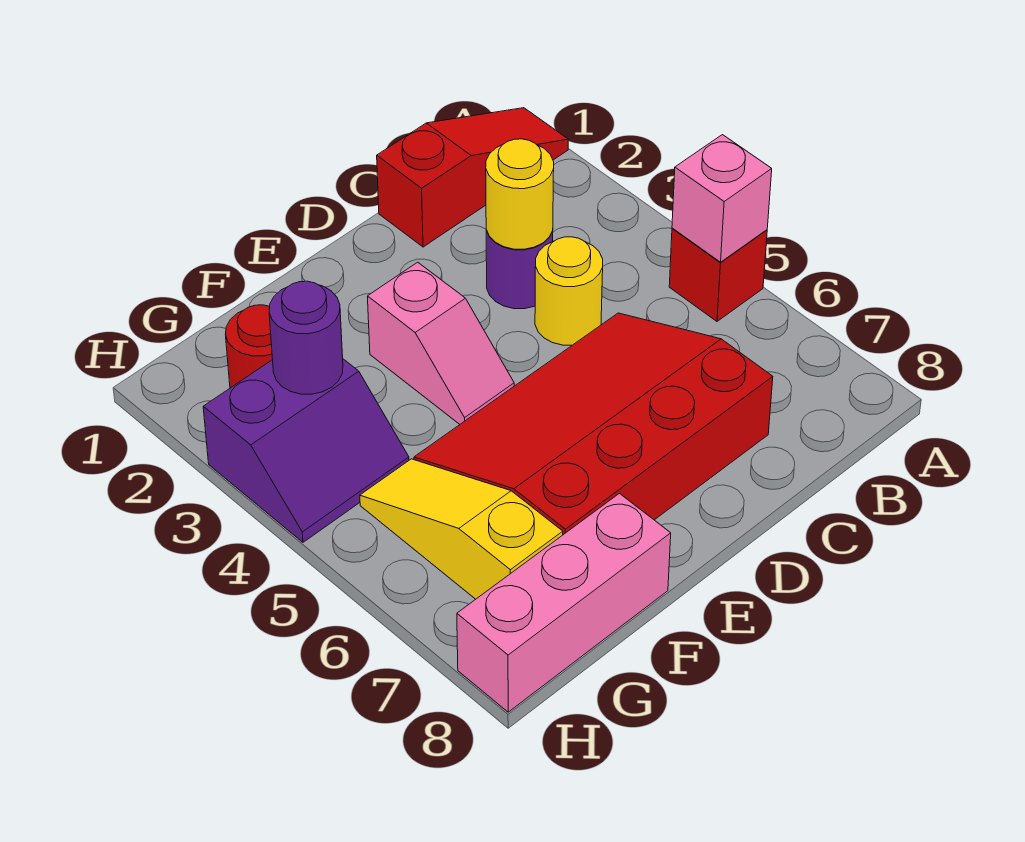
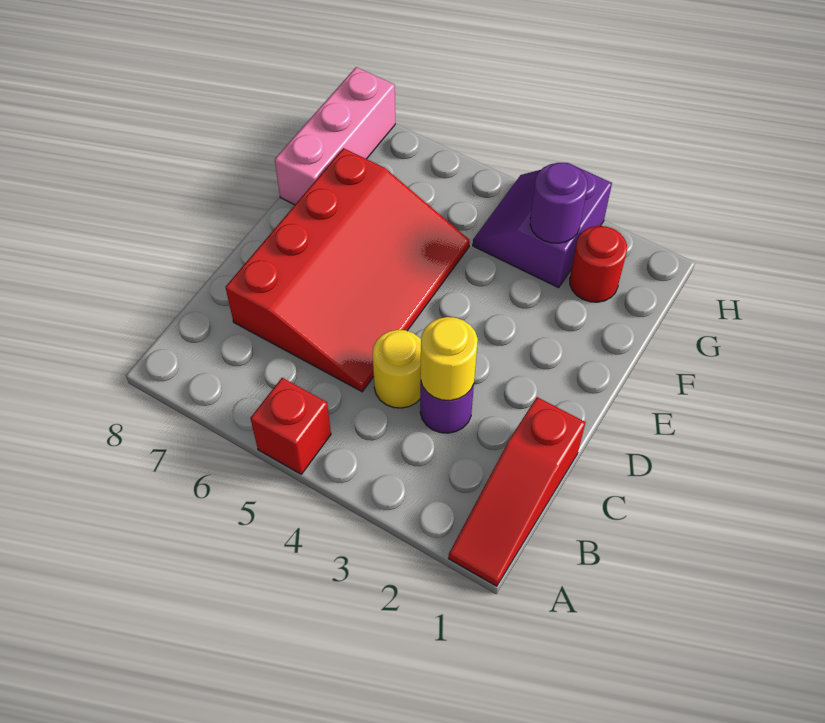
pink 1x1 brick [672,135,772,262] -> none
pink 1x2 slope [368,262,514,424] -> none
yellow 1x3 slope [360,459,563,599] -> none

